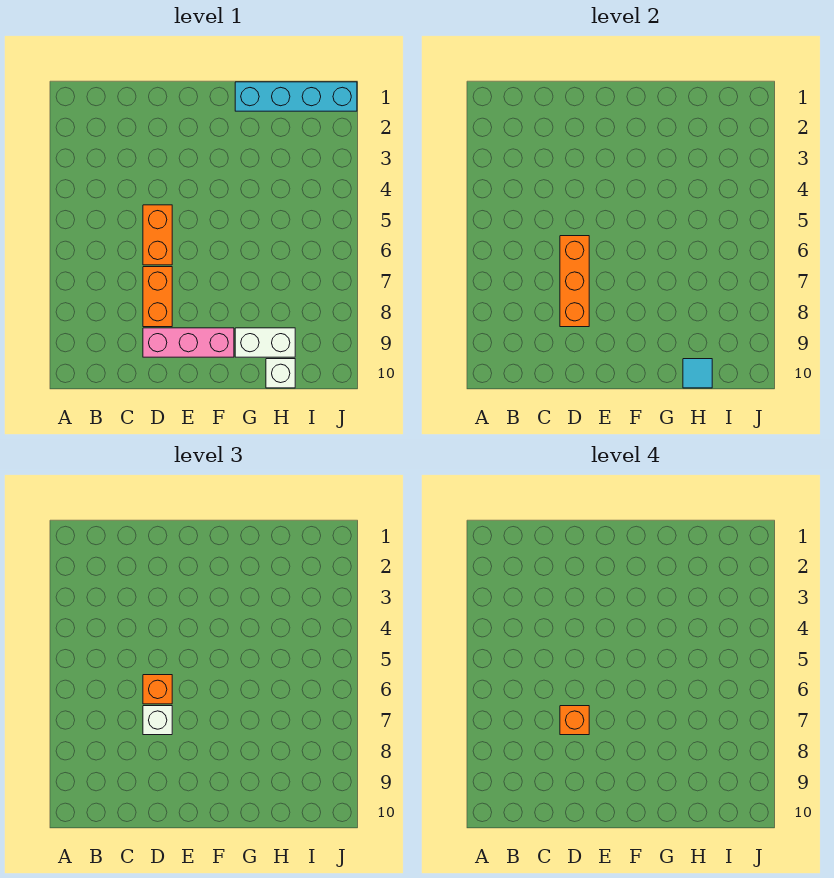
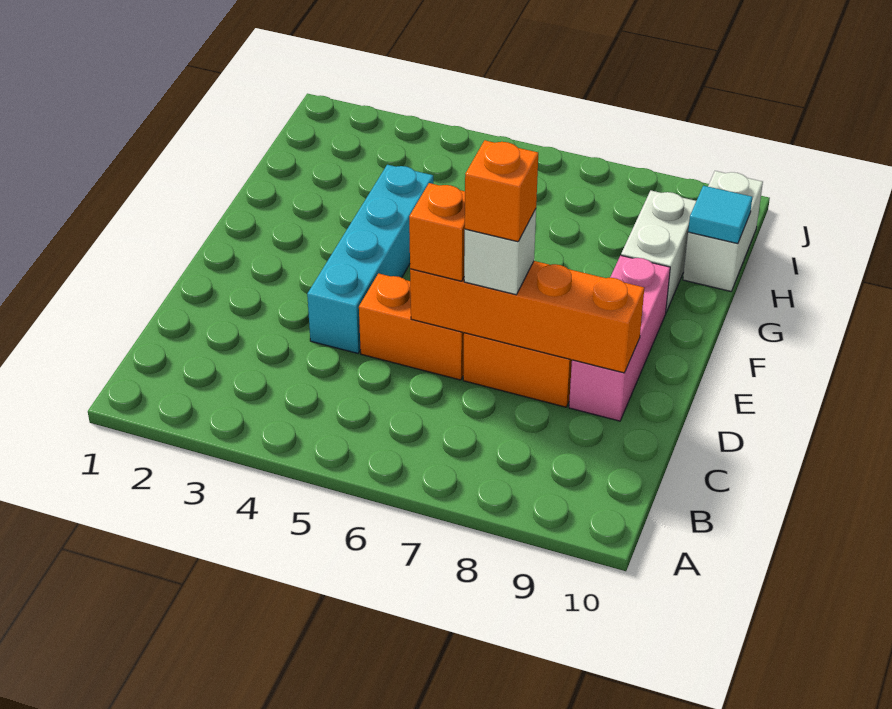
orange 1x3 brick [560,236,589,327] -> orange 1x4 brick [410,261,644,373]
cyan 1x4 brick [235,82,357,111] -> cyan 1x4 brick moved to [307,165,433,353]
white 1x1 brick [266,359,295,388] -> white 1x2 brick [683,171,763,291]

